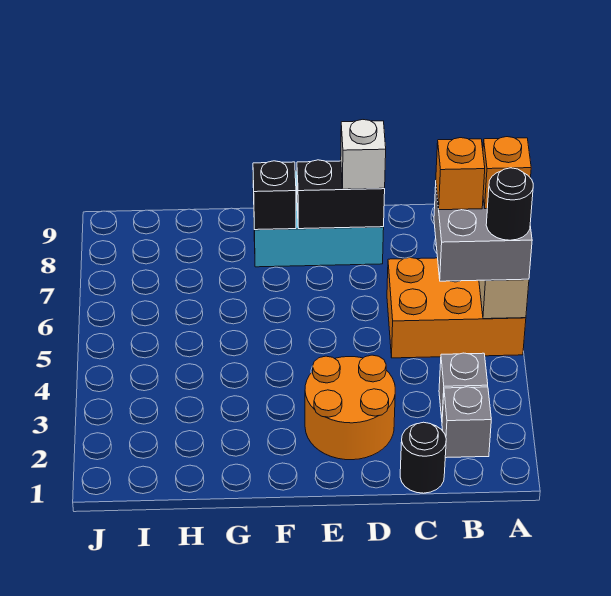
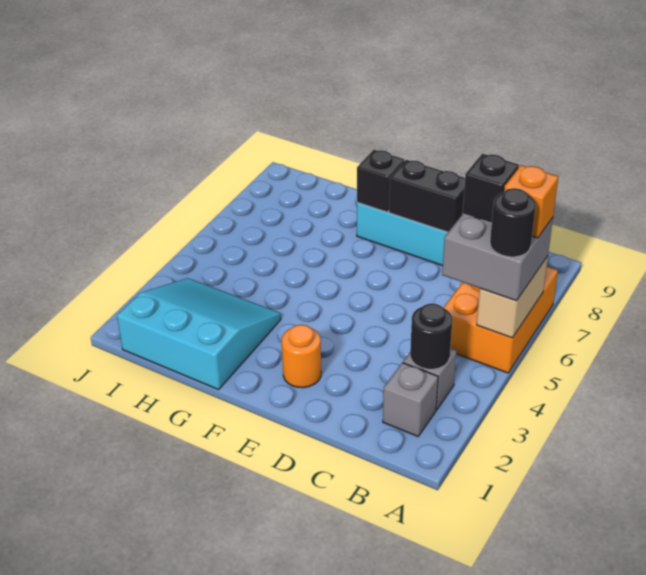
orange 2x3 brick [387,258,526,358] -> orange 2x3 brick turned to [444,267,558,373]
orange 1x1 brick [436,138,485,210] -> black 1x1 brick [463,154,519,223]
black 1x1 round brick [400,422,446,493] -> black 1x1 round brick moved to [410,303,452,369]
orange 2x2 round brick [305,355,395,460] -> orange 1x1 round brick [282,325,321,388]
white 1x1 brick [341,120,386,189] -> none
none -> cyan 3x3 slope [117,278,281,390]

